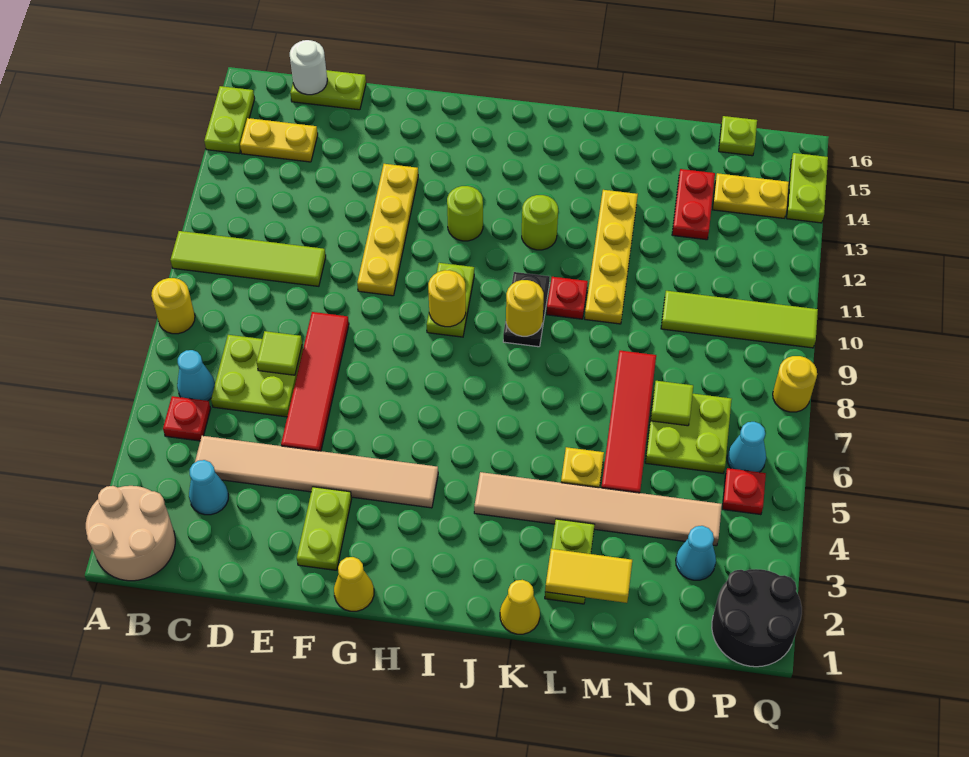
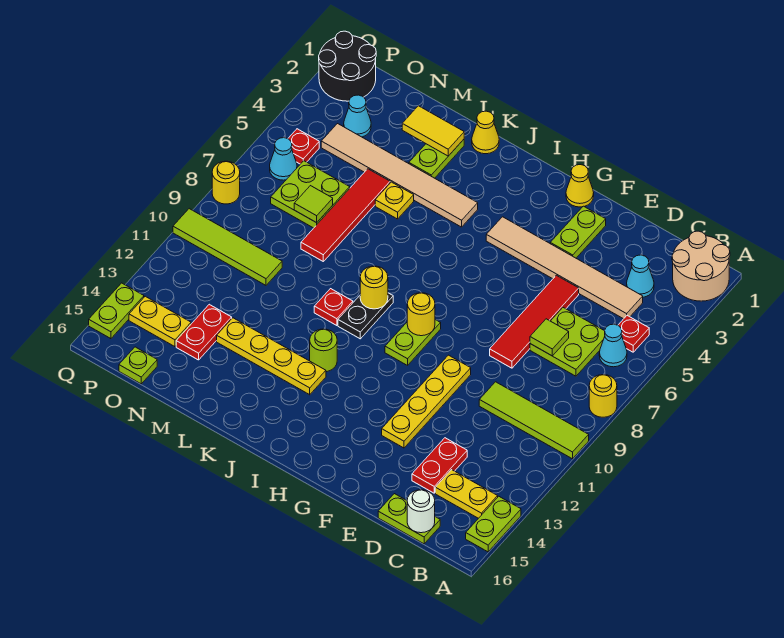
none -> red 1x2 plate [412,438,467,493]
lime 1x1 round brick [447,186,483,241] -> none
yellow 1x4 plate [585,190,638,324] -> yellow 1x4 plate turned to [217,318,326,395]

